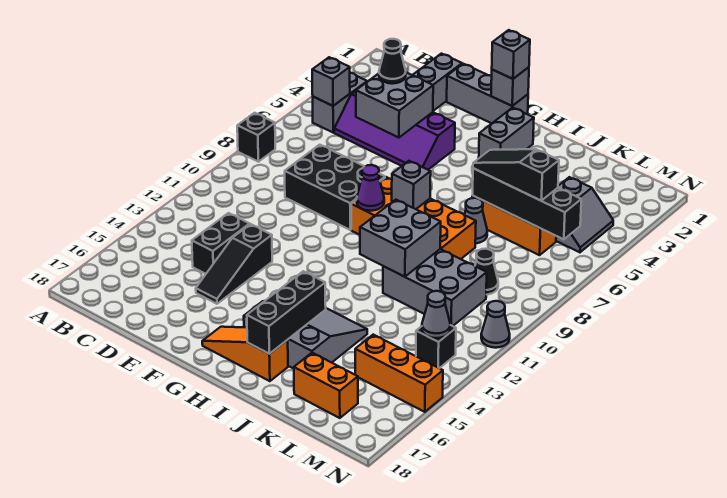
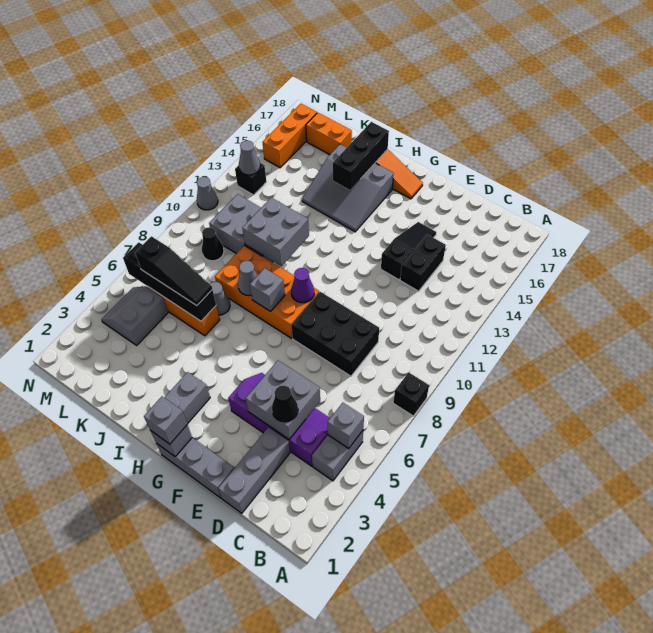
none -> grey 1x1 cone [238,261,258,296]
orange 1x3 brick [355,335,443,412] -> orange 1x3 brick turned to [262,104,317,168]

